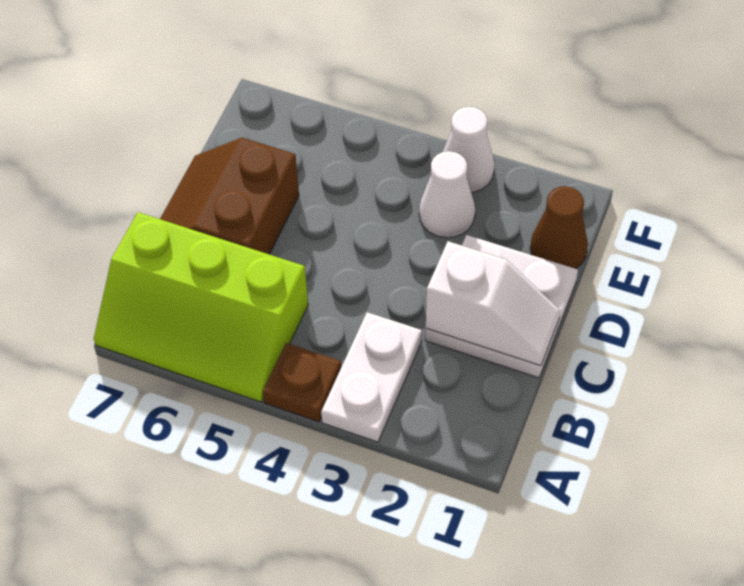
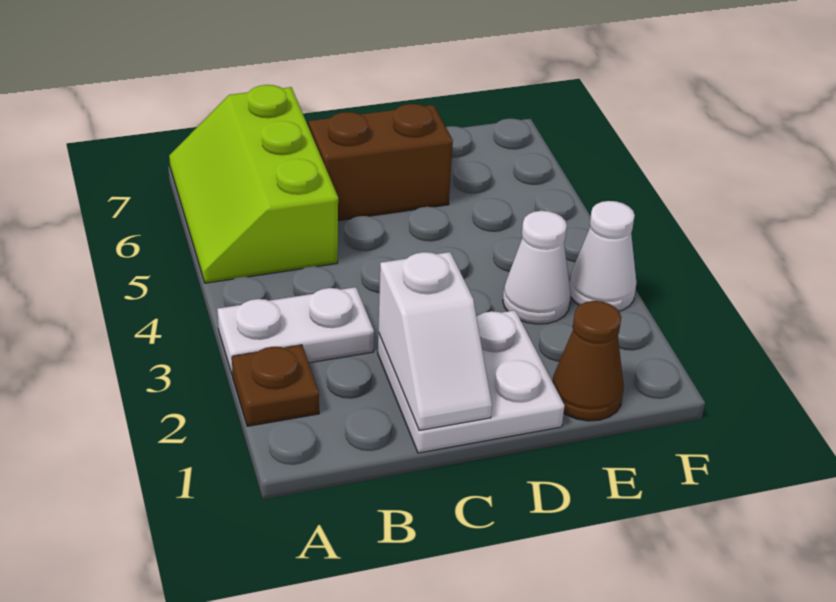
brown 1x1 plate [263,343,341,422] -> brown 1x1 plate moved to [232,345,319,426]

